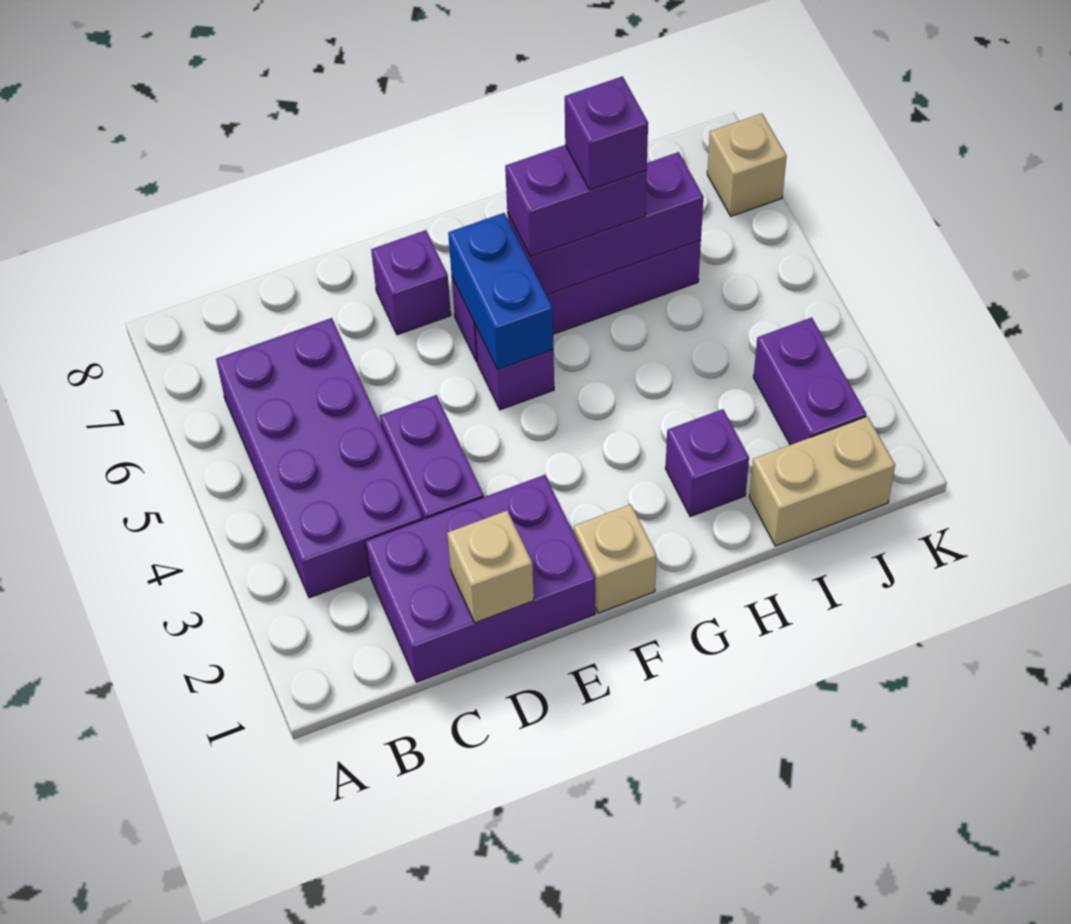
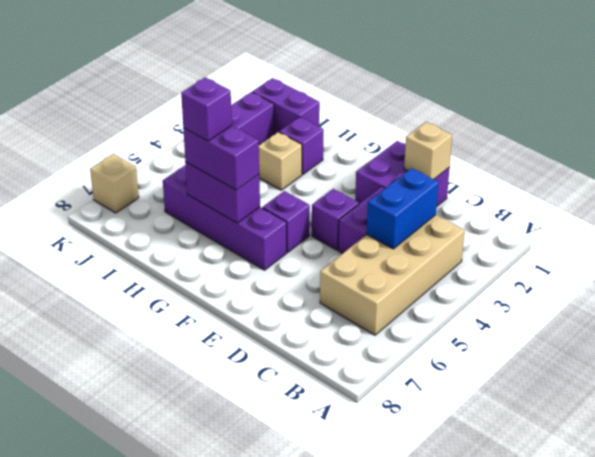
purple 2x4 brick [216,318,423,598] -> tan 2x4 brick [320,215,465,335]
purple 2x3 brick [365,475,595,682] -> purple 2x2 brick [355,141,450,206]
purple 1x1 brick [371,230,451,335] -> purple 1x1 brick moved to [312,189,359,250]
tan 1x1 brick [574,505,656,613] -> tan 1x1 brick moved to [259,132,302,190]
blue 1x2 brick [448,213,553,369] -> blue 1x2 brick moved to [367,168,439,249]
purple 1x3 brick [507,152,703,295] -> purple 1x2 brick [185,162,260,223]
tan 1x2 brick [749,416,895,546] -> purple 1x2 brick [252,78,320,134]

